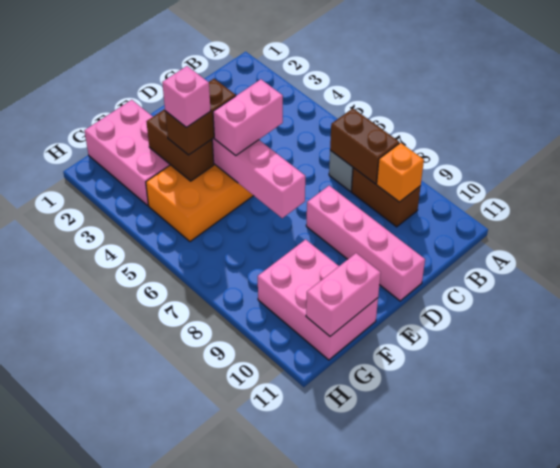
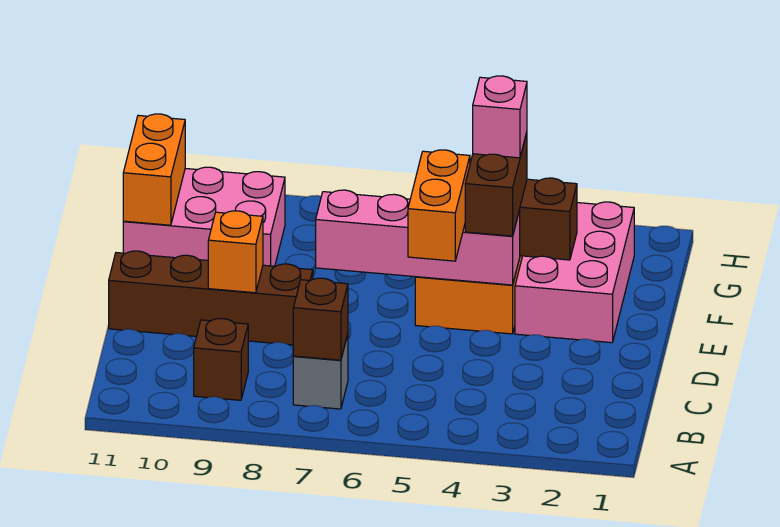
brown 1x2 brick [330,109,399,184] -> brown 1x1 brick [293,278,348,360]
brown 1x2 brick [352,168,421,227] -> brown 1x1 brick [194,319,248,400]
orange 1x1 brick [377,143,424,202] -> orange 1x1 brick moved to [208,211,263,293]
pink 1x2 brick [213,79,283,156] -> orange 1x2 brick [408,150,470,261]
pink 1x4 brick [306,186,425,301] -> brown 1x4 brick [109,251,313,345]
pink 2x3 brick [84,100,170,205] -> pink 2x3 brick turned to [515,202,634,343]
pink 1x2 brick [306,253,381,336] -> orange 1x2 brick [123,114,185,225]

